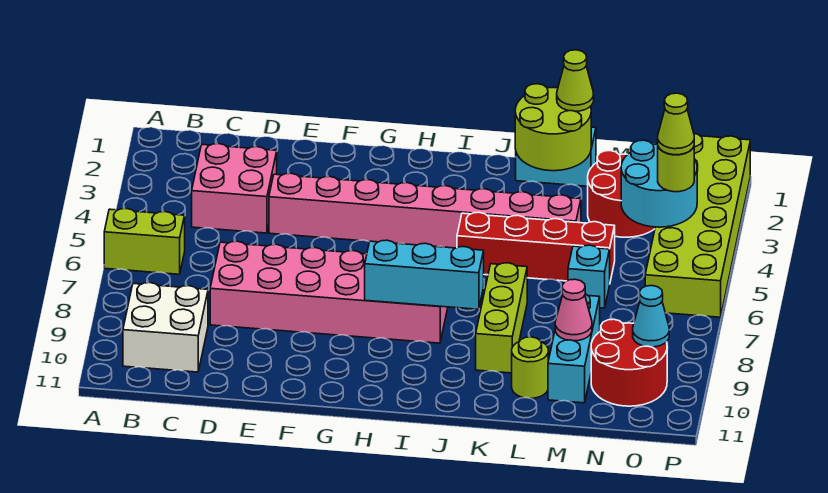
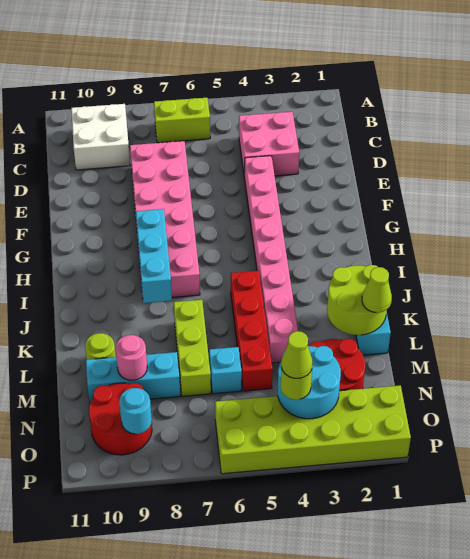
lime 1x2 brick [104,208,185,274] -> lime 1x2 brick turned to [154,98,210,143]
lime 1x3 brick [476,263,527,373] -> lime 1x3 brick turned to [174,300,211,396]
pink 1x1 cone [555,279,592,341] -> pink 1x1 round brick [116,335,147,380]
cyan 1x1 cone [633,286,669,347] -> cyan 1x1 round brick [119,388,152,434]

